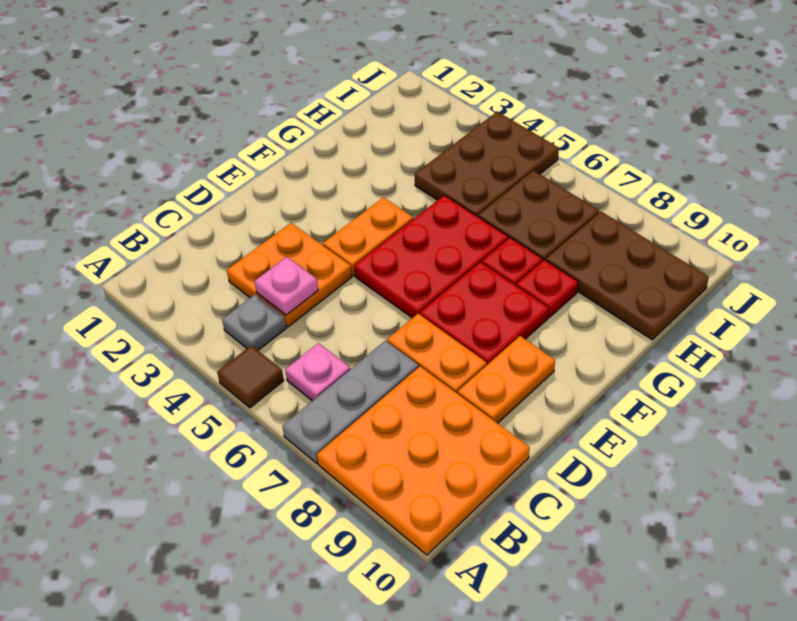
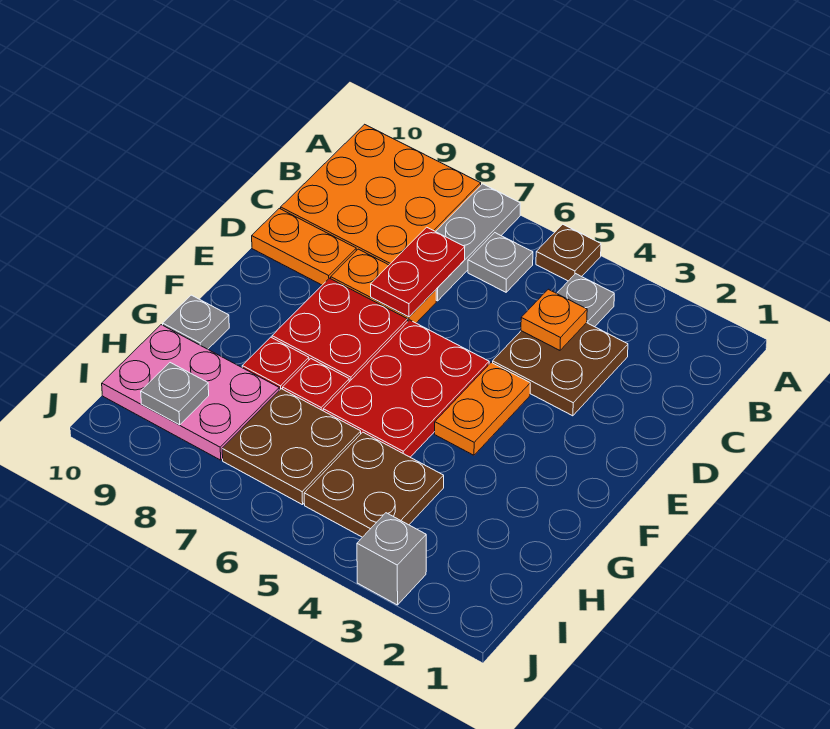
brown 1x1 tile [217,345,284,408] -> brown 1x1 plate [536,224,601,281]
pink 1x1 plate [285,343,350,401] -> grey 1x1 plate [468,233,533,292]
orange 2x2 plate [227,223,352,327] -> brown 2x2 plate [493,323,628,416]
pink 1x1 plate [255,257,318,315] -> orange 1x1 plate [521,289,587,350]
none -> red 1x2 plate [371,227,465,317]
orange 1x2 plate [457,336,555,423] -> orange 1x2 plate turned to [252,208,356,285]
none -> grey 1x1 plate [163,295,229,349]
brown 2x3 plate [415,112,559,216] -> brown 2x2 plate [304,432,444,537]
brown 2x3 plate [546,212,709,340] -> pink 2x3 plate [102,325,279,460]
none -> grey 1x1 plate [141,363,209,425]
none -> grey 1x1 brick [357,513,426,605]

